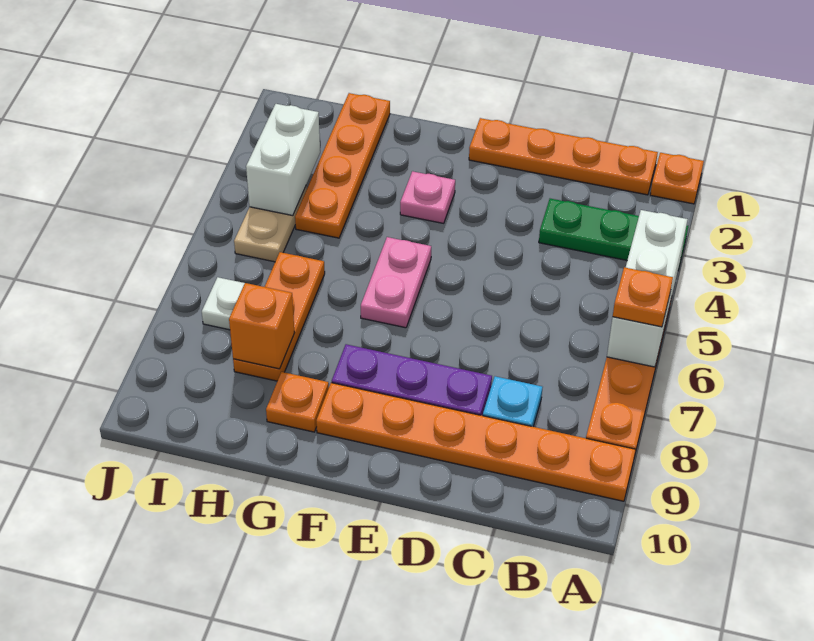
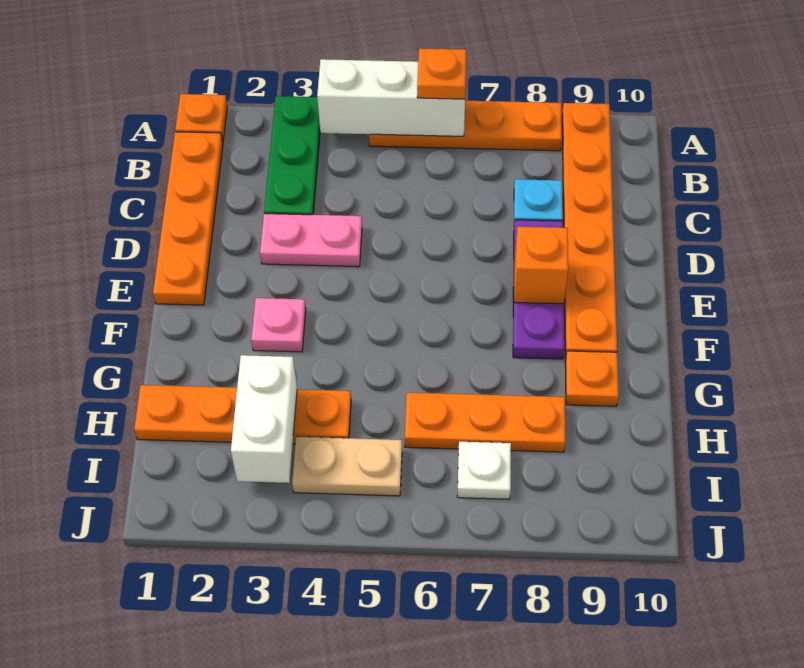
pink 1x2 plate [361,237,431,328] -> pink 1x2 plate moved to [260,214,362,267]
orange 1x1 brick [229,283,295,369] -> orange 1x1 brick moved to [514,227,568,304]
white 1x2 brick [246,104,320,216] -> white 1x2 brick turned to [231,355,297,483]

